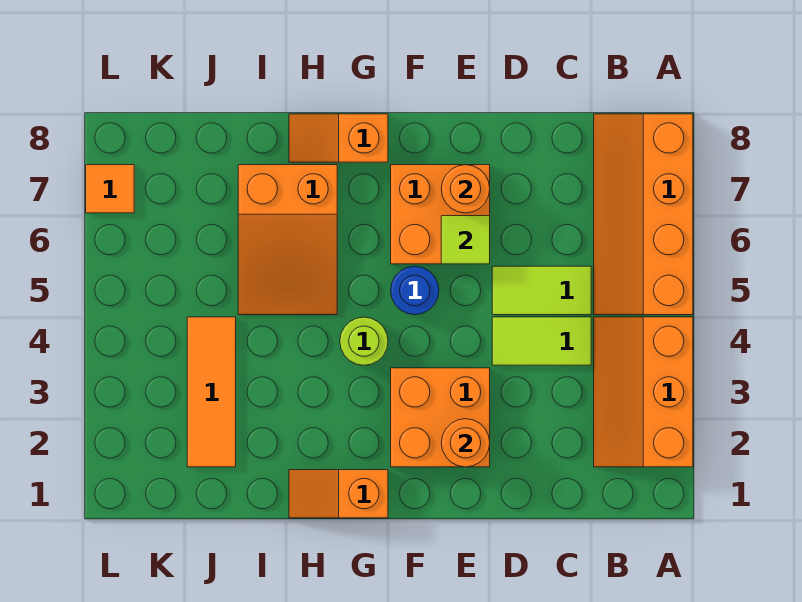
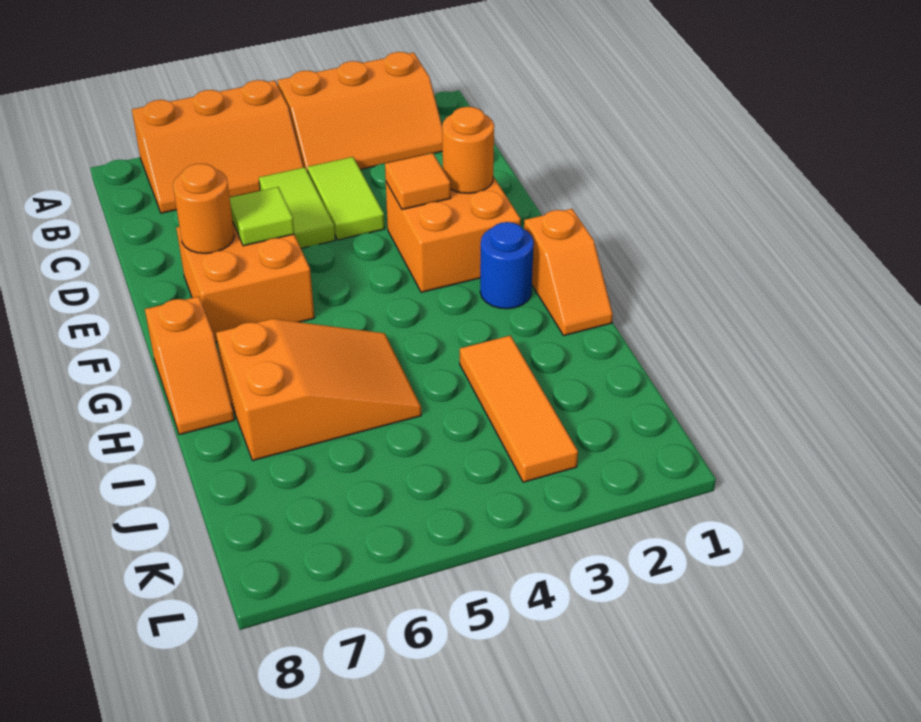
orange 2x4 slope [594,114,693,315] -> orange 2x3 slope [132,80,304,213]
blue 1x1 round brick [391,266,439,315] -> blue 1x1 round brick moved to [480,222,534,309]
lime 1x1 round brick [340,317,388,365] -> none
orange 1x3 tile [187,317,236,467] -> orange 1x3 tile turned to [460,336,578,482]
orange 1x1 tile [86,165,134,213] -> orange 1x1 tile moved to [385,153,451,210]

